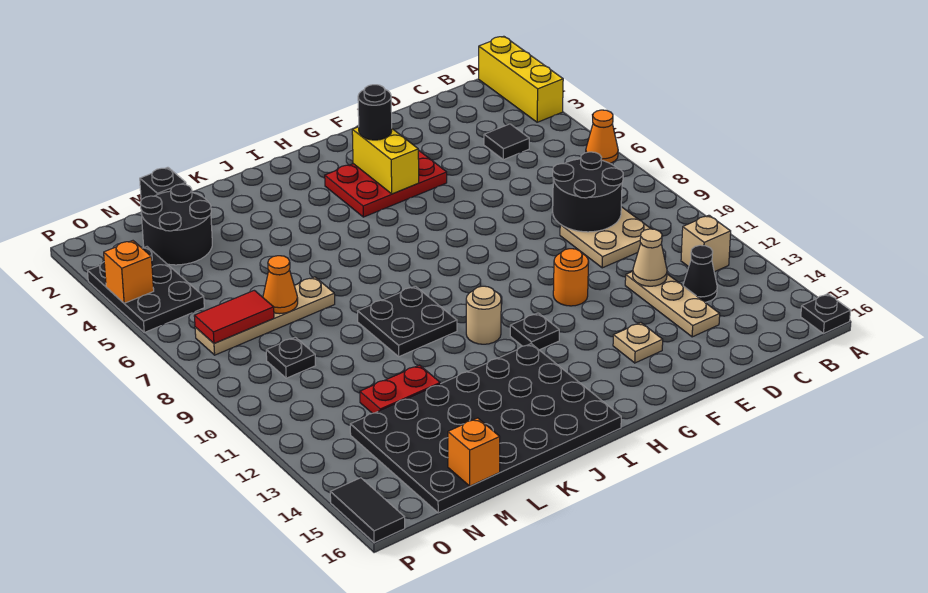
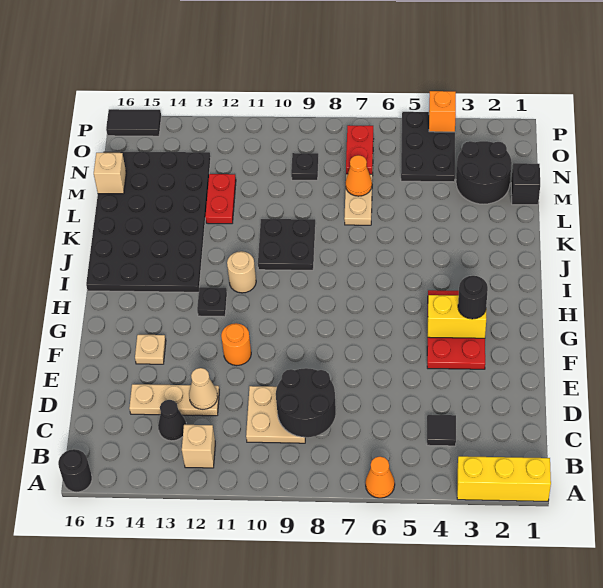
black 1x1 plate [801,294,851,334] -> black 1x1 round brick [58,449,92,492]
orange 1x1 brick [448,418,500,486] -> tan 1x1 brick [94,153,126,194]
red 1x2 tile [194,290,274,344] -> red 1x2 plate [346,125,373,174]
black 2x3 plate [88,247,204,332] -> black 2x3 plate turned to [401,112,455,182]

